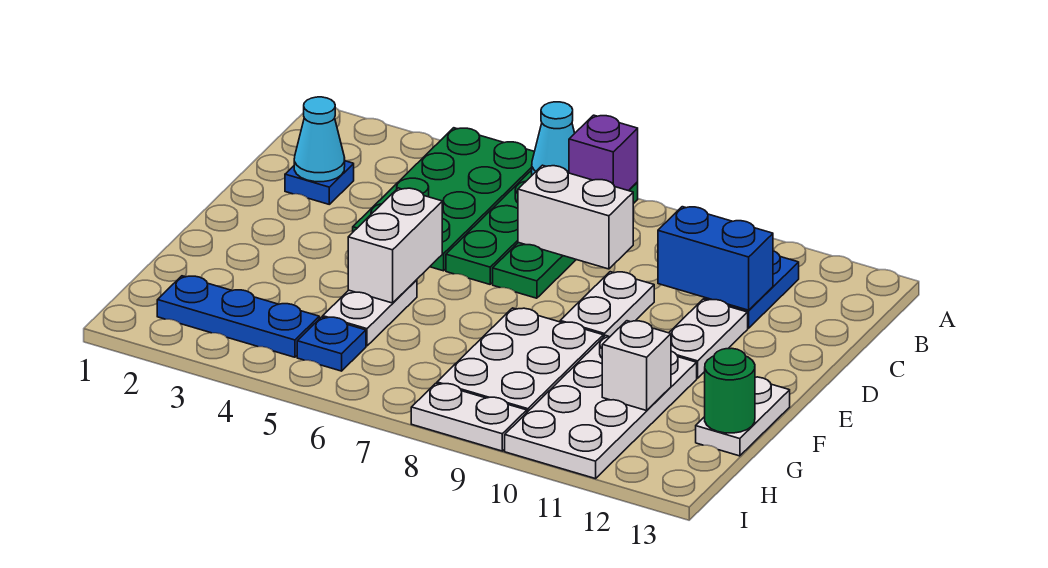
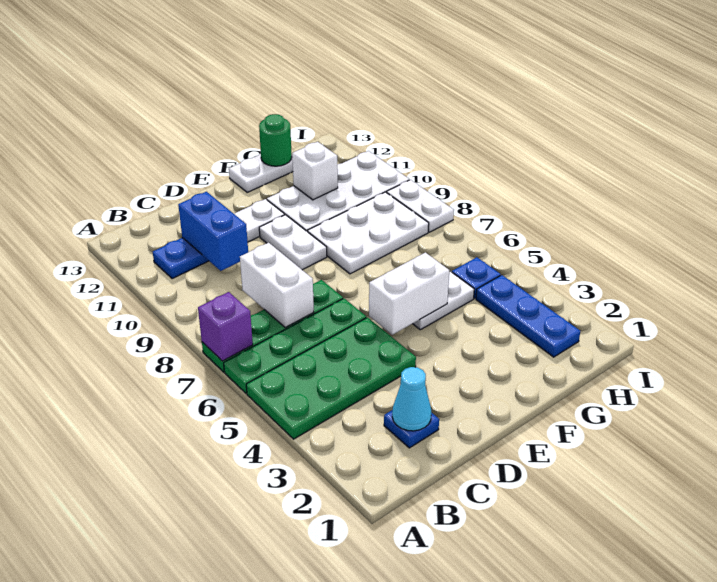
cyan 1x1 cone [532,102,575,175] -> none
white 1x2 plate [560,272,654,337] -> white 1x2 plate turned to [259,215,327,270]

